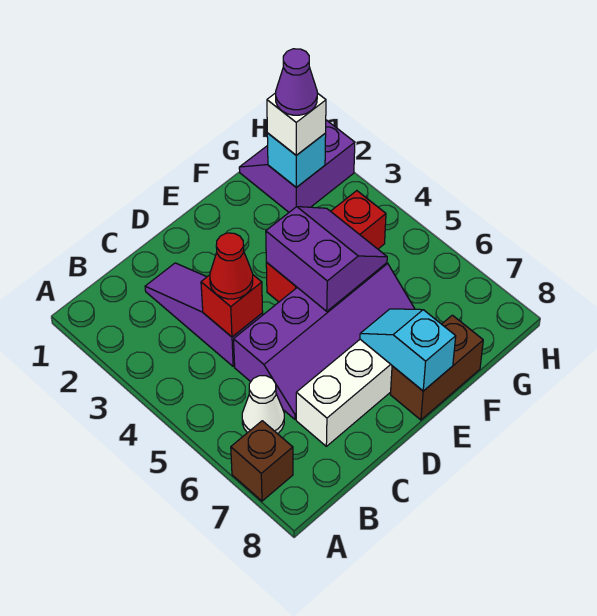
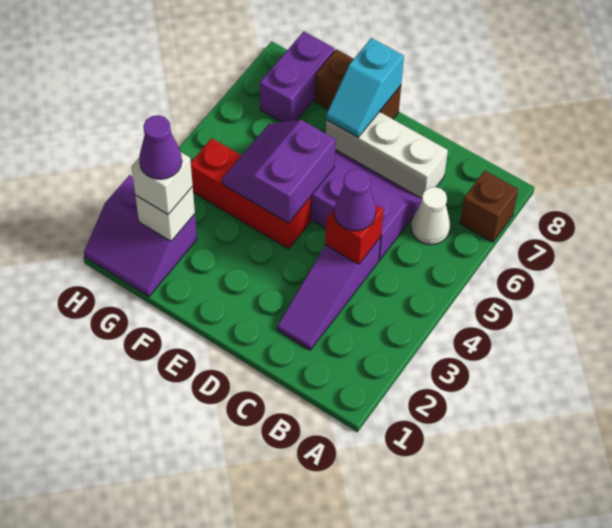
red 1x1 cone [210,233,253,299] -> purple 1x1 cone [334,169,376,231]
cyan 1x1 brick [267,133,326,187] -> white 1x1 brick [135,187,195,241]
none -> purple 1x2 brick [260,32,335,122]

